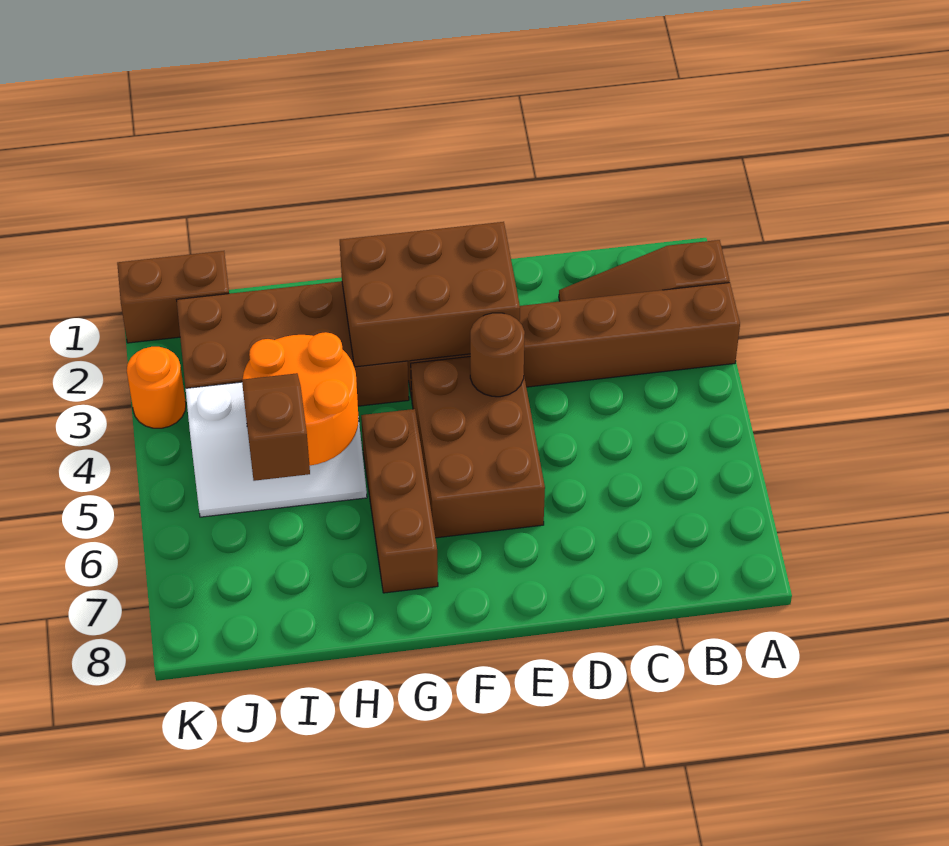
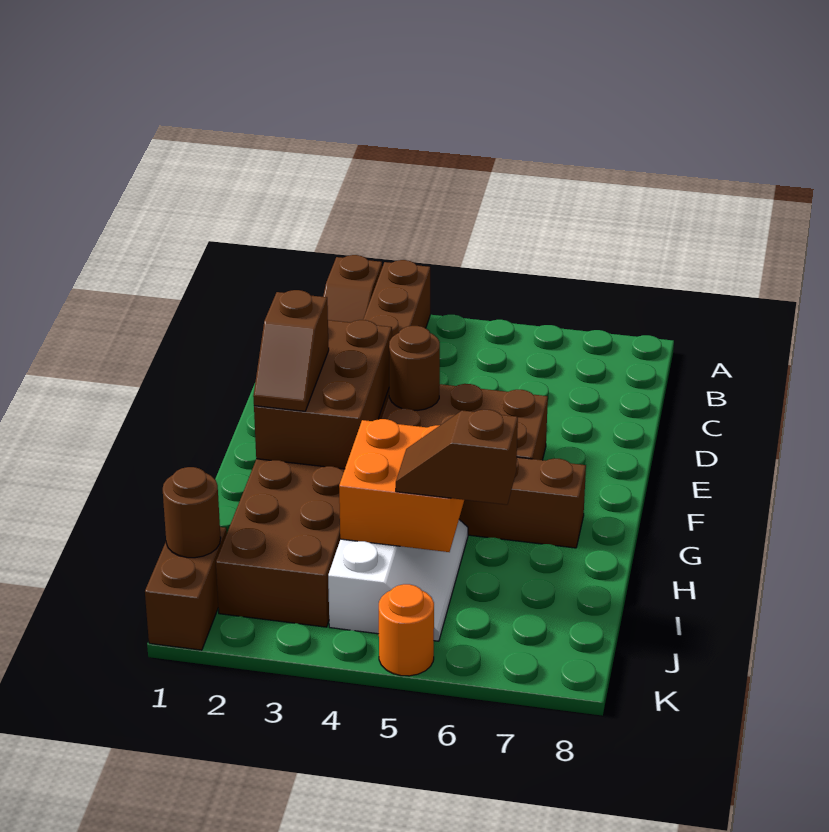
none -> brown 1x2 slope [253,290,329,411]
orange 2x2 round brick [243,332,359,466] -> orange 2x2 brick [339,419,464,552]
none -> brown 1x1 round brick [163,467,221,558]
orange 1x1 round brick [127,347,186,428] -> orange 1x1 round brick moved to [379,584,434,676]

